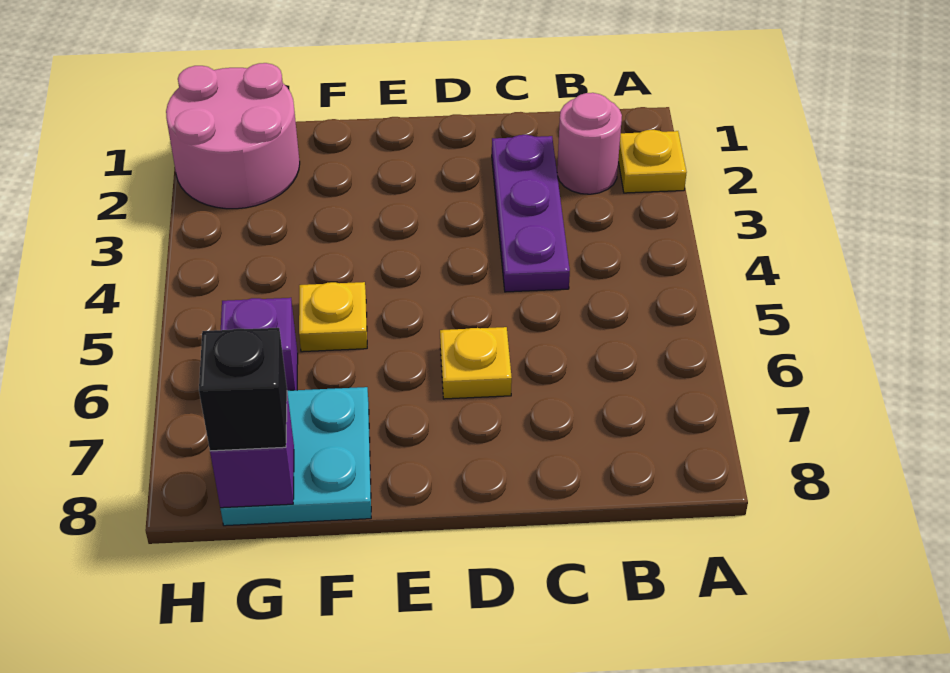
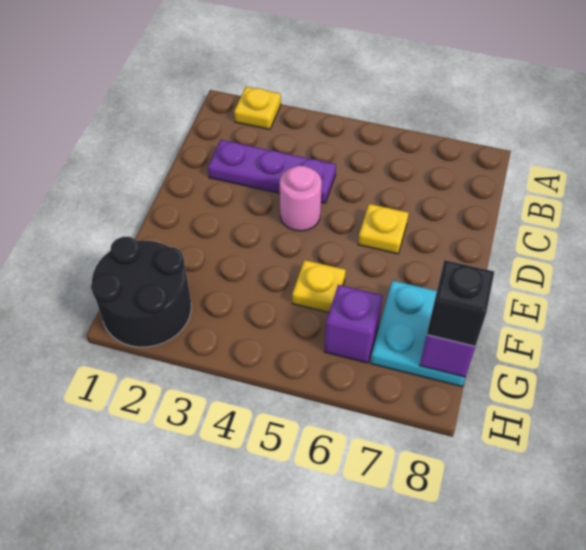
pink 1x1 round brick [557,93,622,194] -> pink 1x1 round brick moved to [280,166,322,231]
pink 2x2 round brick [166,63,300,209] -> black 2x2 round brick [91,237,191,347]

